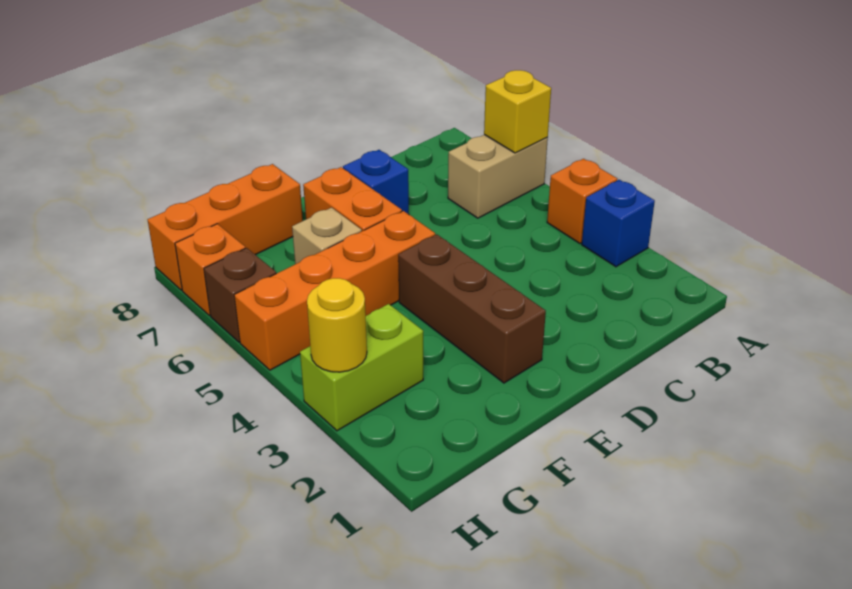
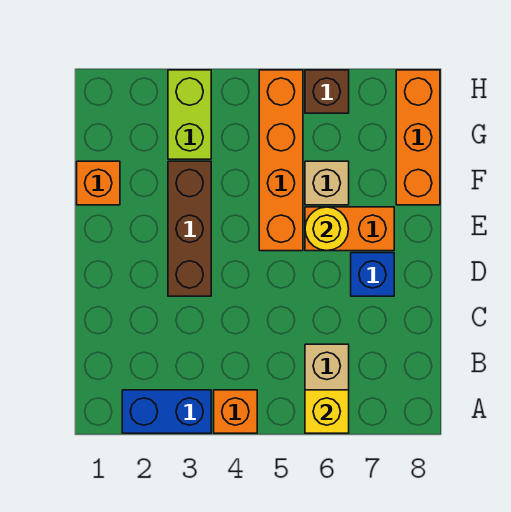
blue 1x1 brick [582,180,655,267] -> blue 1x2 brick [122,390,211,433]
brown 1x3 brick [398,234,546,383] -> brown 1x3 brick turned to [168,161,211,296]
yellow 1x1 round brick [307,278,367,372] -> yellow 1x1 round brick moved to [305,207,349,251]
orange 1x1 brick [175,224,245,316] -> orange 1x1 brick moved to [77,161,120,205]

